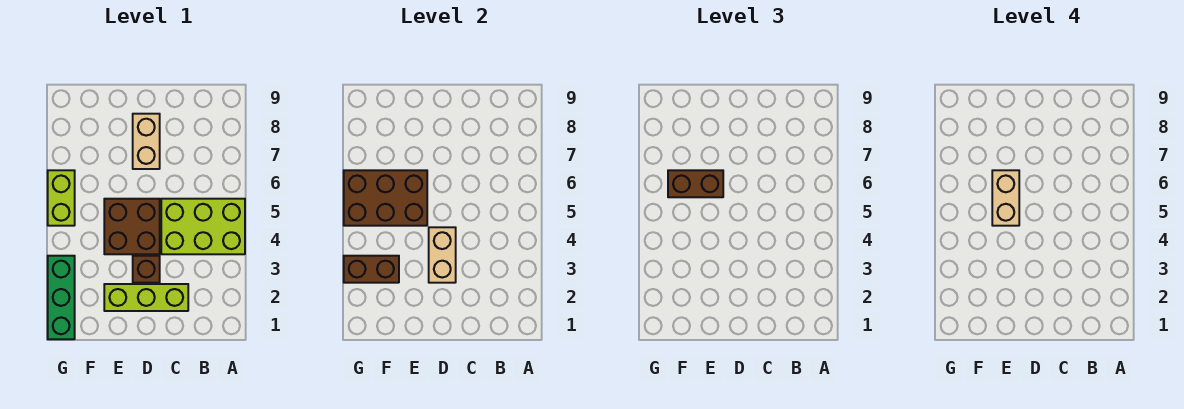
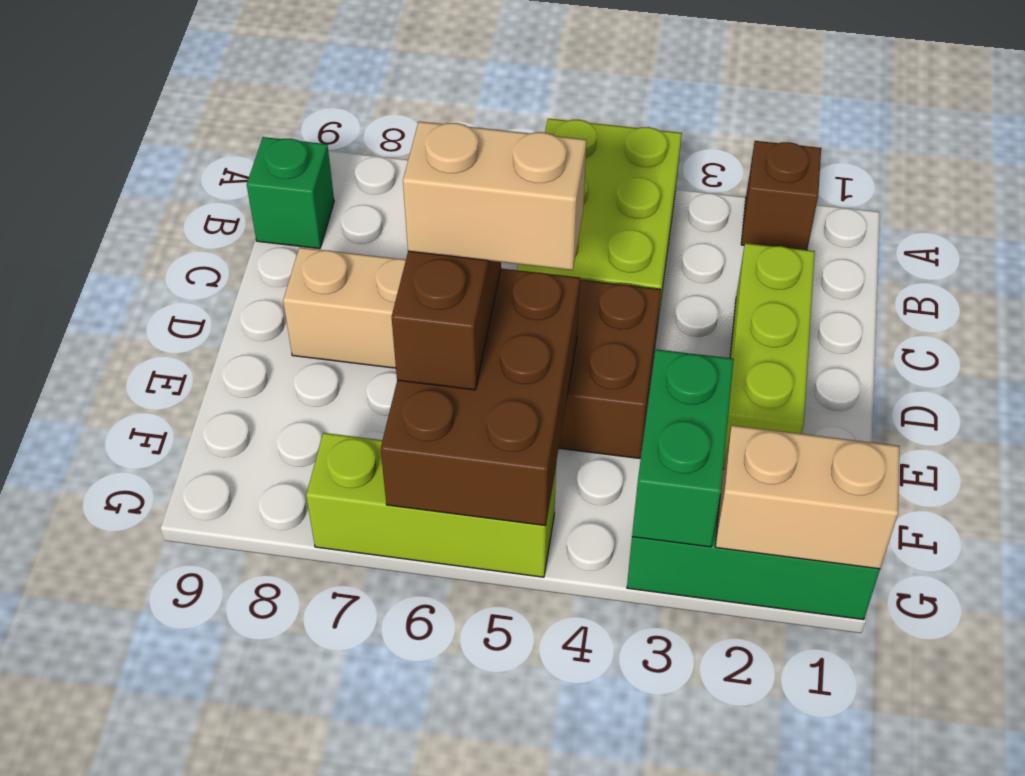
none -> green 1x1 brick [247,137,334,249]
brown 1x1 brick [133,256,160,283] -> brown 1x1 brick moved to [741,141,821,250]
tan 1x2 brick [429,227,456,283] -> tan 1x2 brick moved to [716,425,899,569]
brown 1x2 brick [344,256,399,283] -> green 1x2 brick [632,349,734,547]
lime 1x2 brick [48,170,75,226] -> lime 1x3 brick [306,433,556,577]

